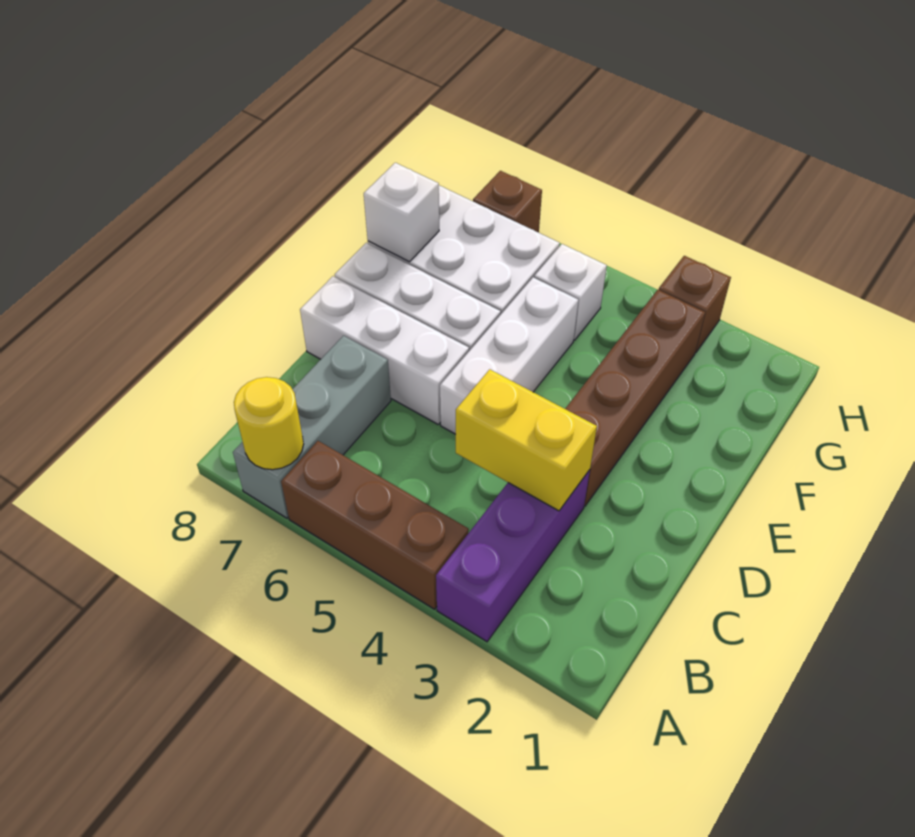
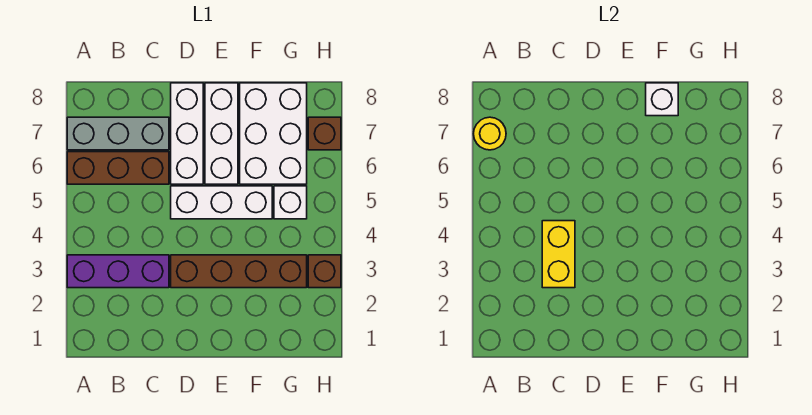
brown 1x3 brick [281,441,469,609] -> brown 1x3 brick turned to [67,152,169,184]

